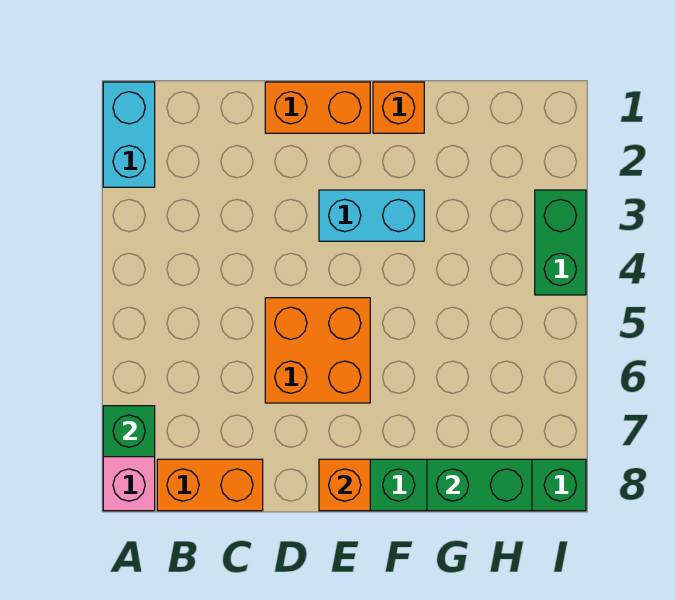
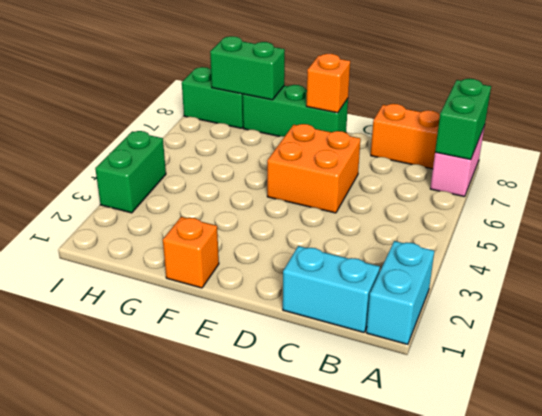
green 1x1 brick [103,406,155,457] -> green 1x2 brick [435,79,491,160]
orange 1x2 brick [265,82,370,133] -> none
cyan 1x2 brick [319,190,424,241] -> cyan 1x2 brick moved to [283,246,380,332]

